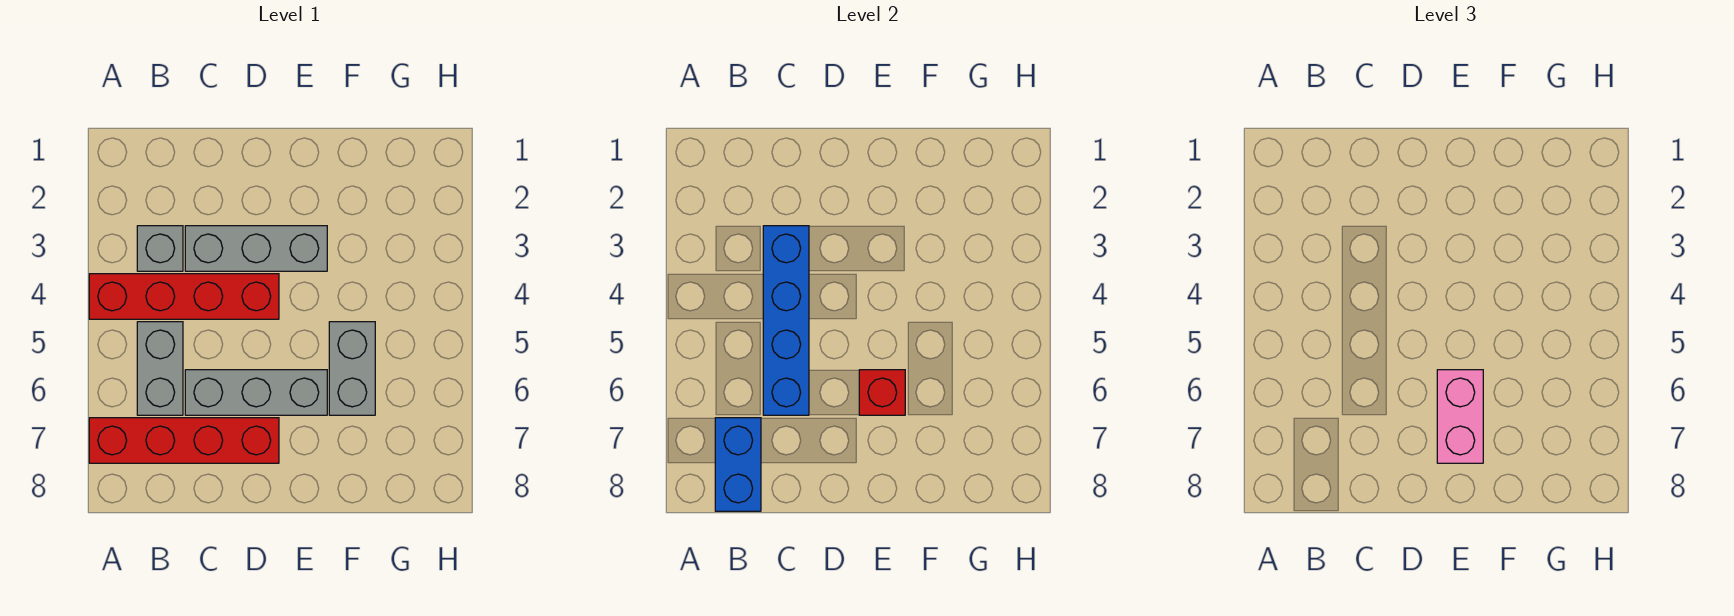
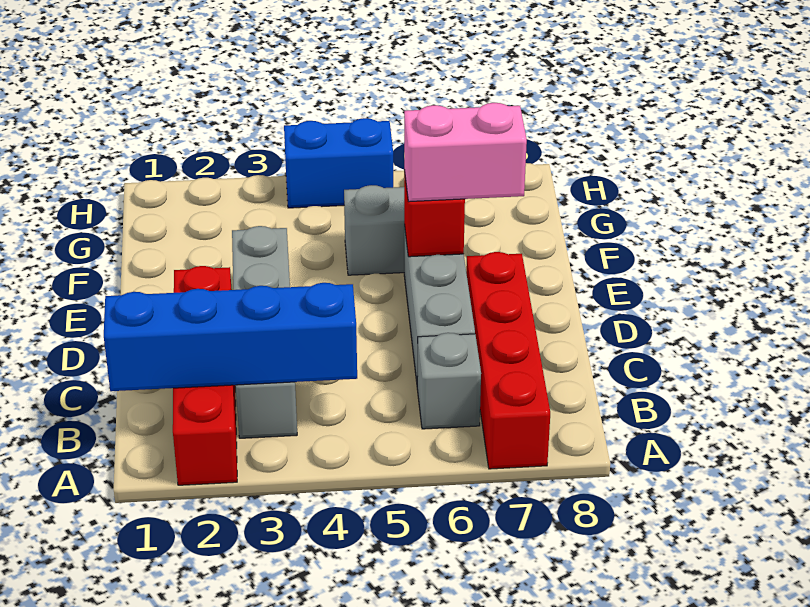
red 1x4 brick [89,274,279,319] -> red 1x4 brick moved to [173,266,237,485]
grey 1x2 brick [137,322,183,415] -> grey 1x1 brick [417,333,481,429]
blue 1x2 brick [715,418,761,511] -> blue 1x2 brick moved to [284,118,393,208]
blue 1x4 brick [763,226,809,415] -> blue 1x4 brick moved to [104,283,357,391]

